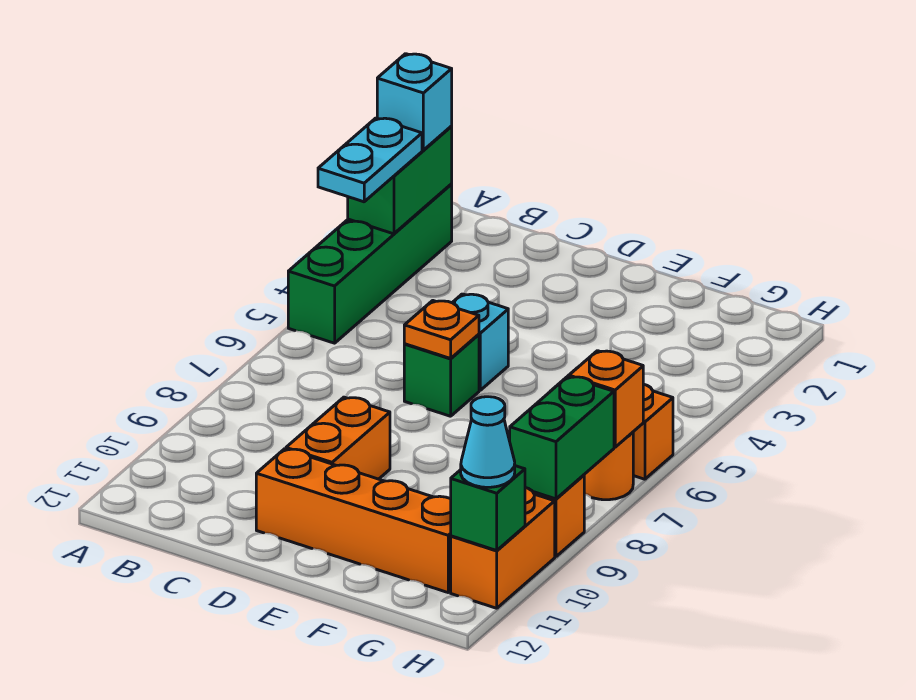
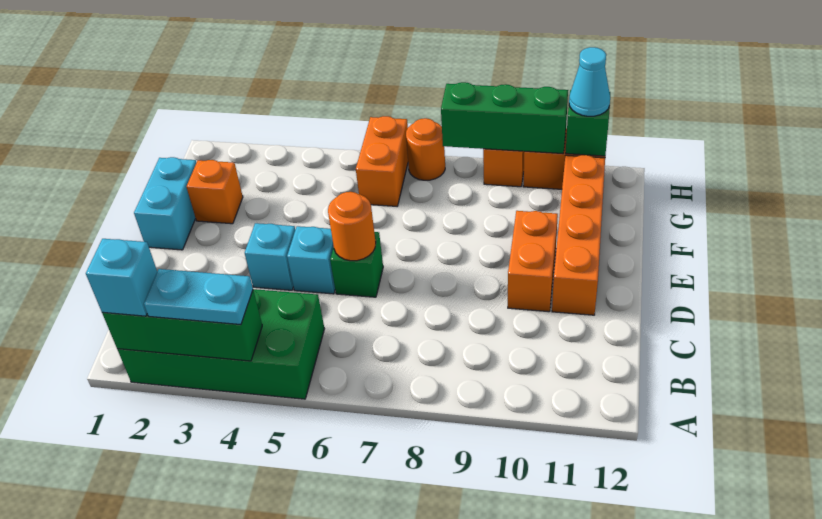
green 1x4 brick [288,184,452,343] -> green 2x4 brick [117,289,324,399]
green 1x2 brick [348,127,452,234] -> green 1x3 brick [102,290,262,361]
none -> cyan 1x1 brick [245,223,295,290]
orange 1x1 plate [404,301,479,358] -> orange 1x1 round brick [328,192,376,261]
orange 1x2 brick [286,397,390,479] -> orange 1x2 brick turned to [508,211,558,312]
none -> cyan 1x2 brick [134,157,196,250]
orange 1x1 brick [569,351,643,447] -> orange 1x1 brick moved to [187,160,243,224]
green 1x2 brick [510,377,614,499] -> green 1x3 brick [441,82,568,153]

